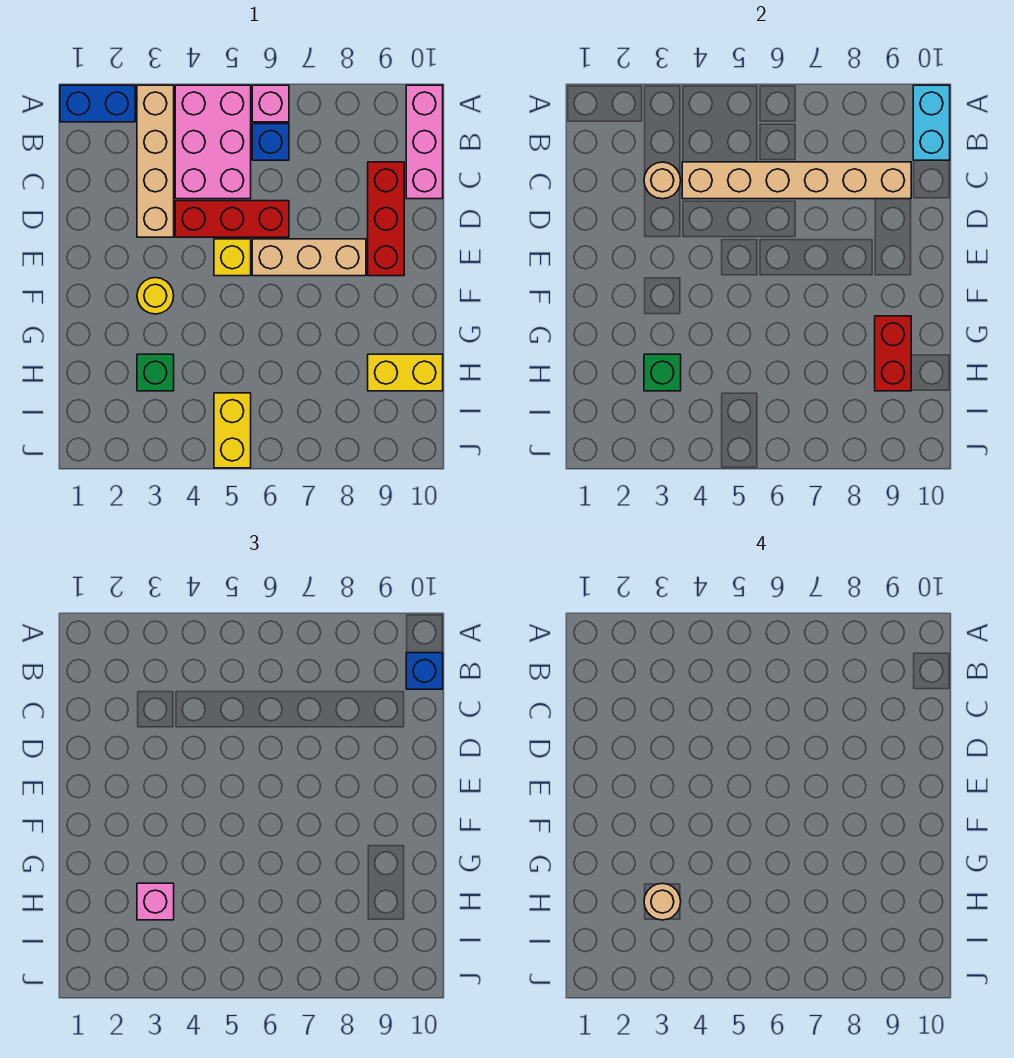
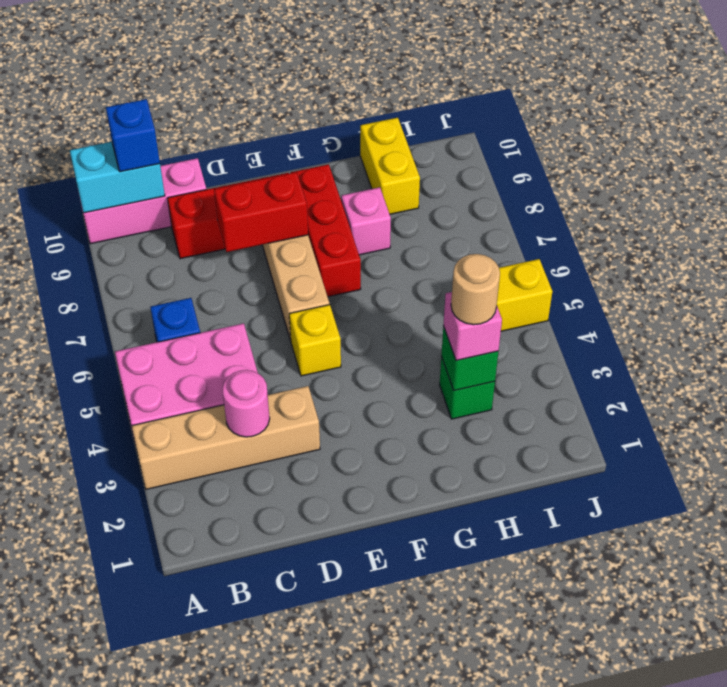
blue 1x2 brick [60,85,135,122] -> none
pink 1x1 brick [252,85,289,122] -> pink 1x1 brick moved to [341,187,391,255]
tan 1x1 round brick [644,162,681,199] -> pink 1x1 round brick [222,370,270,437]
tan 1x6 brick [682,162,911,199] -> none
red 1x3 brick [175,201,289,237] -> red 1x3 brick moved to [291,164,361,297]
yellow 1x1 round brick [137,278,174,314] -> none
red 1x2 brick [875,316,911,391] -> red 1x2 brick moved to [214,172,308,252]

